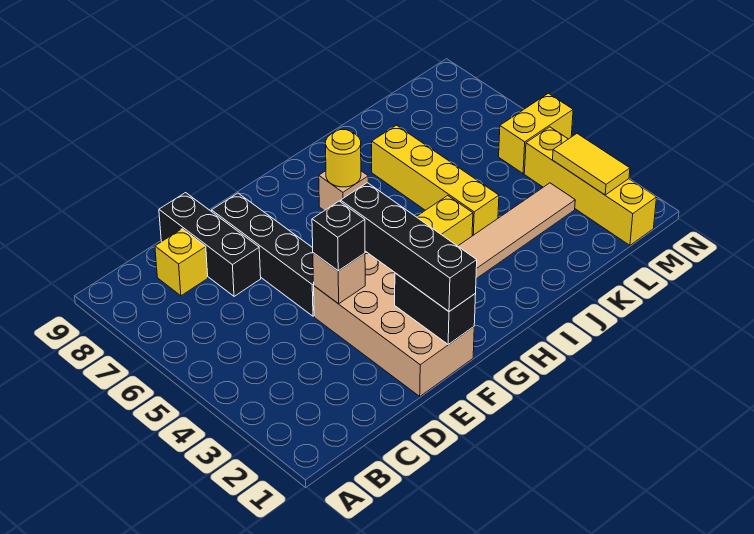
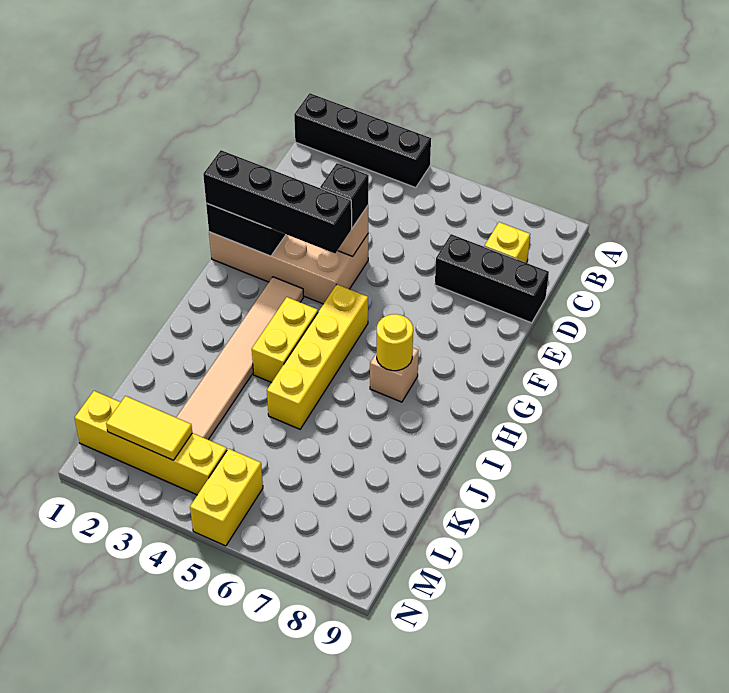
black 1x4 brick [212,193,314,316] -> black 1x4 brick moved to [294,93,431,188]
yellow 1x4 brick [372,125,499,236] -> yellow 1x4 brick turned to [267,284,368,429]

